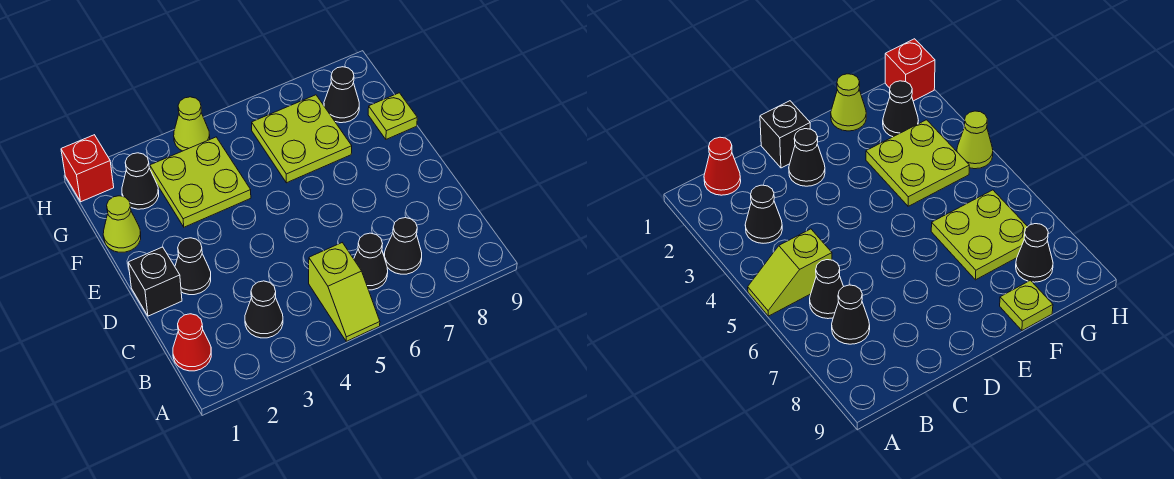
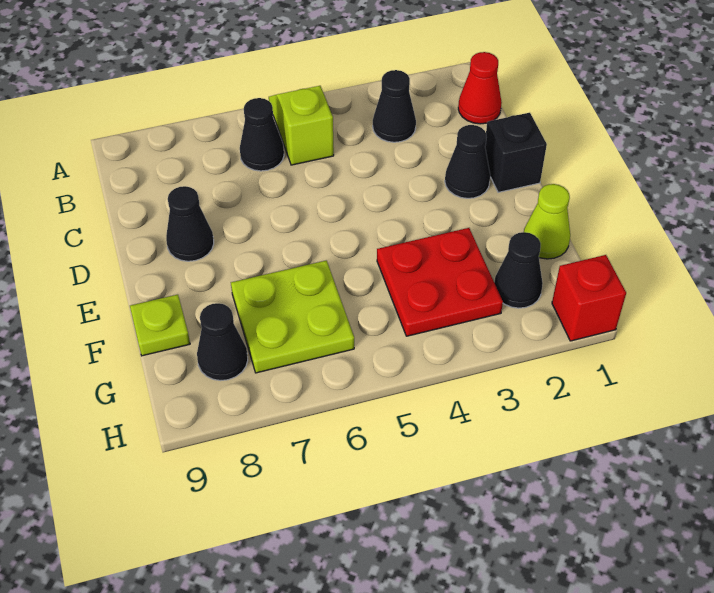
black 1x1 cone [384,218,422,274] -> black 1x1 cone moved to [166,186,214,261]
lime 2x2 plate [150,137,251,227] -> red 2x2 plate [377,228,503,336]
lime 1x1 cone [174,97,210,151] -> none

